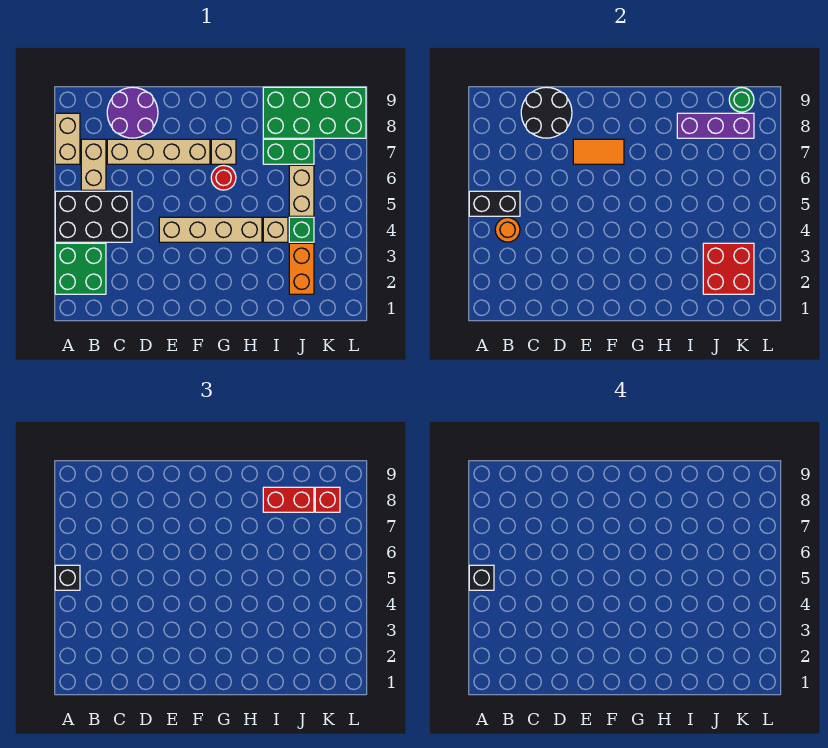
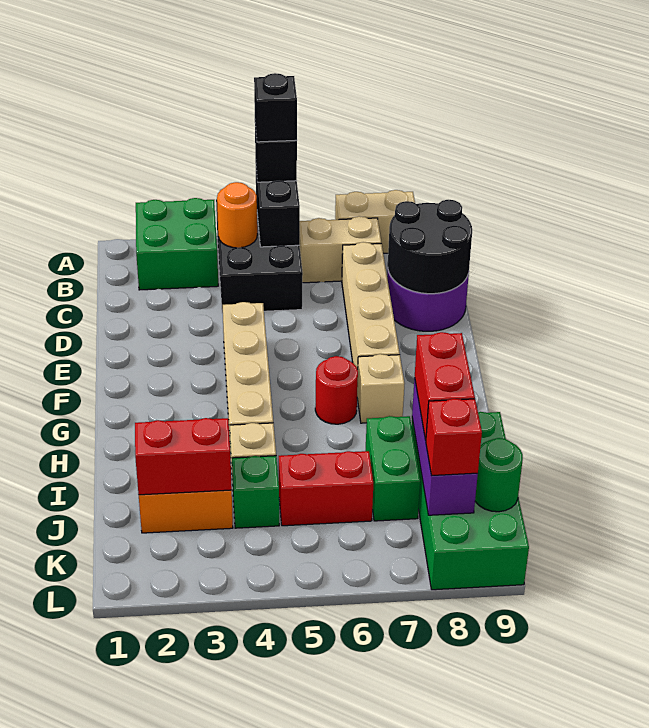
orange 1x2 tile [573,139,624,164] -> none
red 2x2 brick [703,243,754,294] -> red 1x2 brick [135,418,232,495]
tan 1x2 brick [289,165,314,216] -> red 1x2 brick [279,451,373,526]

